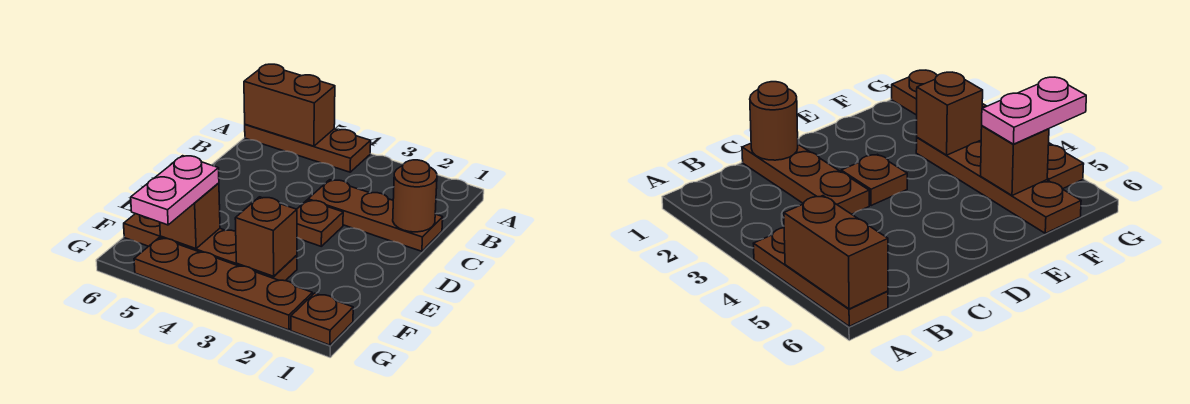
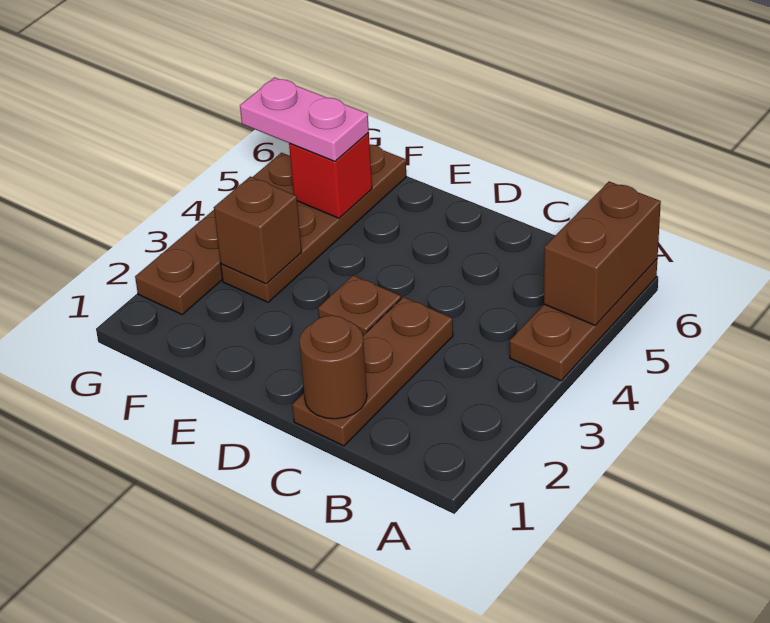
brown 1x1 brick [160,183,220,249] -> red 1x1 brick [289,133,372,218]
brown 1x1 plate [291,293,353,345] -> none

